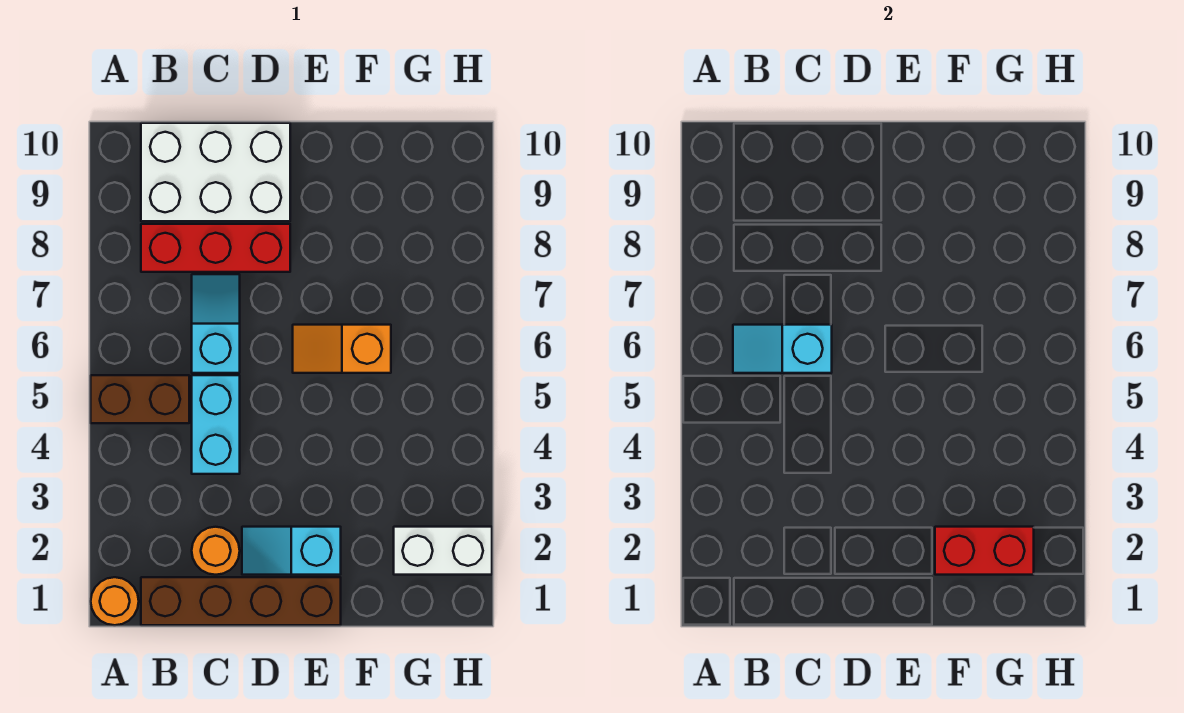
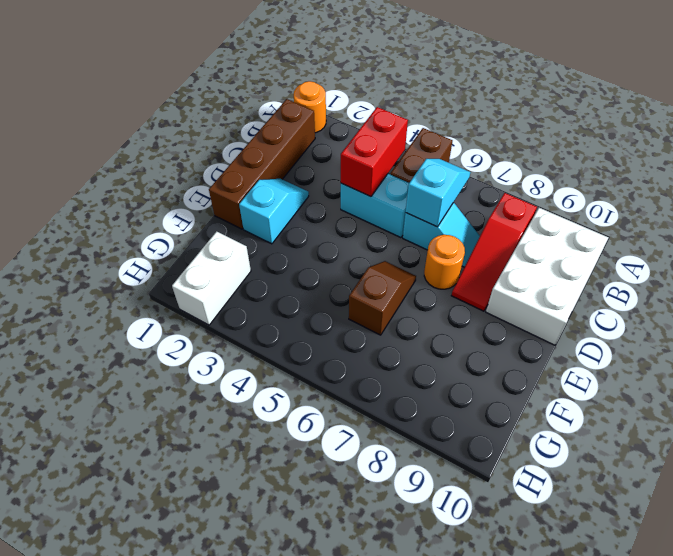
red 1x3 brick [141,224,290,272] -> red 1x3 slope [451,193,537,311]
orange 1x1 round brick [192,527,240,575] -> orange 1x1 round brick moved to [424,235,465,289]
orange 1x2 slope [293,325,391,373] -> brown 1x2 slope [349,261,416,335]
red 1x2 brick [935,527,1034,575] -> red 1x2 brick moved to [341,107,408,197]

